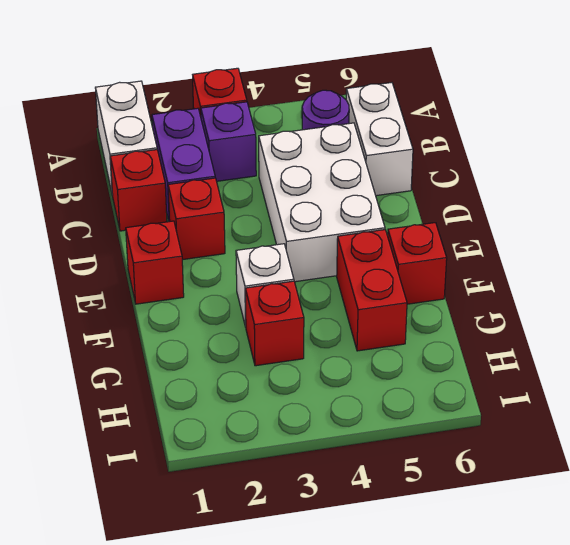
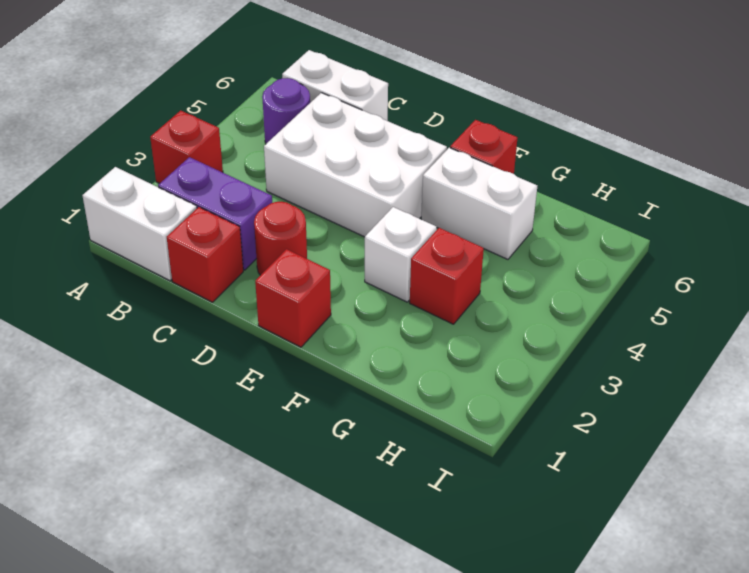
purple 1x1 brick [201,102,256,181] -> none
red 1x1 brick [168,178,225,260] -> red 1x1 round brick [254,202,307,275]
red 1x2 brick [337,230,407,351] -> white 1x2 brick [421,148,537,259]

